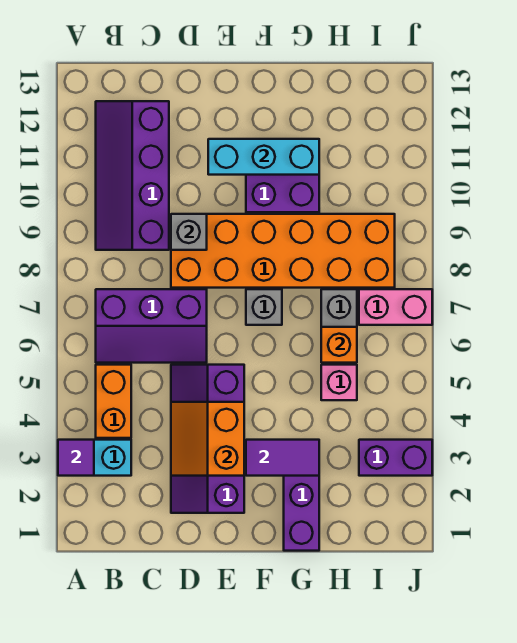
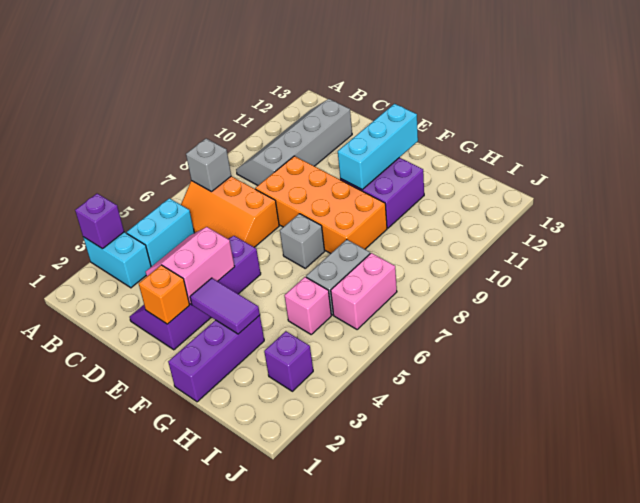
purple 1x1 tile [58,440,94,476] -> purple 1x1 brick [75,194,124,249]
orange 1x2 brick [96,365,131,438] -> cyan 1x2 brick [127,198,194,267]
purple 2x3 slope [96,289,207,363] -> orange 2x3 slope [181,176,279,247]
purple 2x4 slope [96,101,169,250] -> grey 2x4 slope [236,99,352,185]
orange 2x2 slope [171,402,244,476] -> pink 2x2 slope [146,227,235,304]
orange 2x6 brick [171,214,395,288] -> orange 2x4 brick [255,156,387,253]
grey 1x1 brick [171,214,207,250] -> grey 1x1 brick moved to [186,138,231,192]
cyan 1x3 brick [208,139,319,175] -> cyan 1x3 brick turned to [338,104,418,189]
orange 1x1 brick [321,327,357,363] -> orange 1x1 brick moved to [139,265,189,324]
purple 1x2 brick [359,440,432,476] -> purple 1x1 brick [264,331,313,391]
pink 1x2 brick [359,289,432,325] -> pink 1x2 brick turned to [331,253,397,330]

